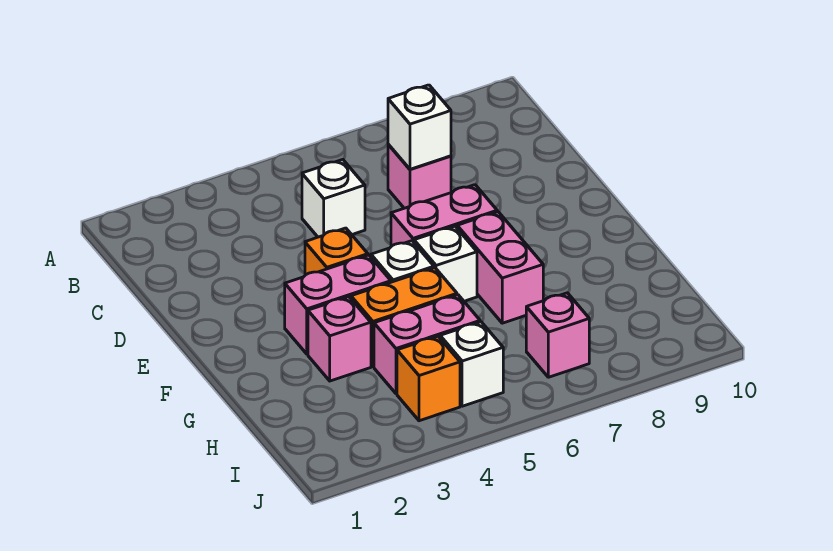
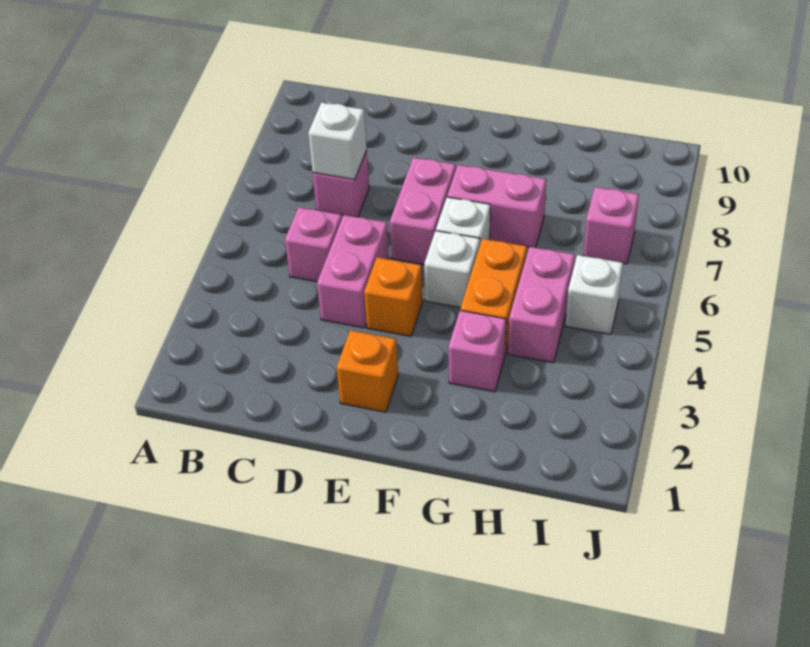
white 1x1 brick [302,160,365,237] -> pink 1x1 brick [285,207,342,282]
pink 1x2 brick [285,255,391,354] -> pink 1x2 brick moved to [317,215,389,328]
orange 1x1 brick [397,336,460,421] -> orange 1x1 brick moved to [337,330,398,412]

